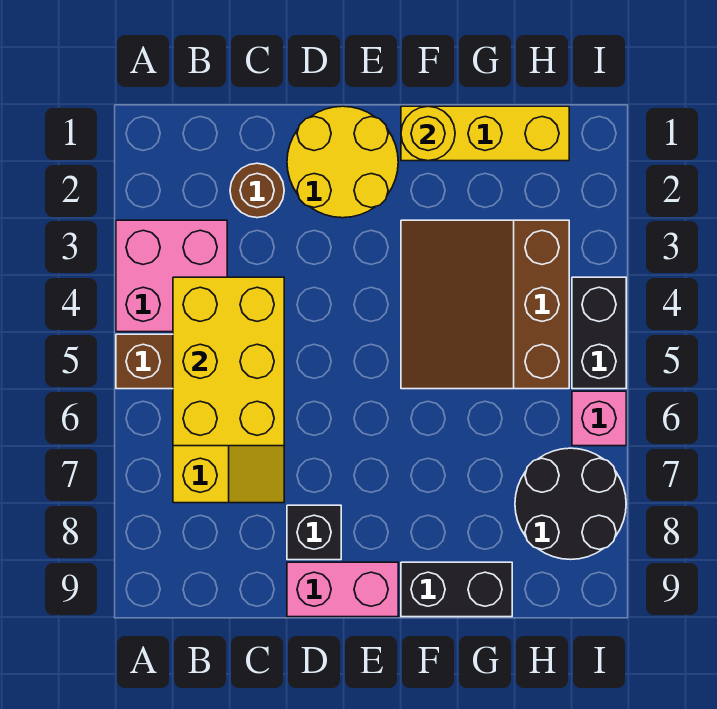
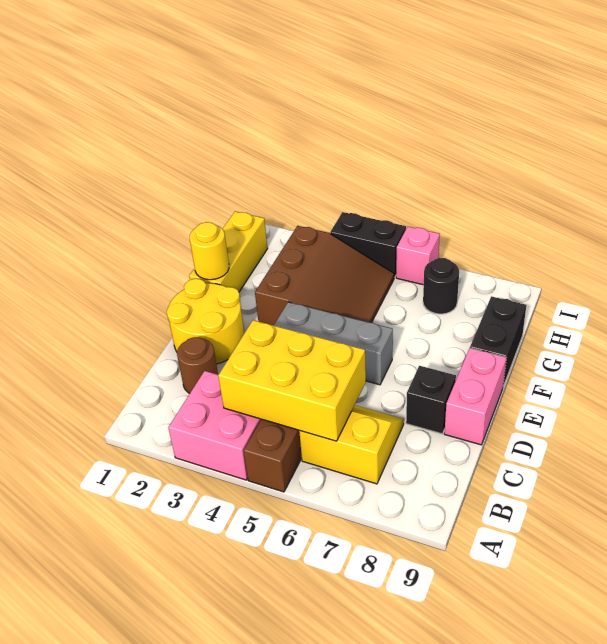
none -> grey 1x3 brick [274,302,393,385]
brown 3x3 slope [401,220,569,389] -> brown 3x3 slope turned to [255,226,394,325]
black 2x2 round brick [515,448,626,560] -> black 1x1 round brick [423,258,459,314]

